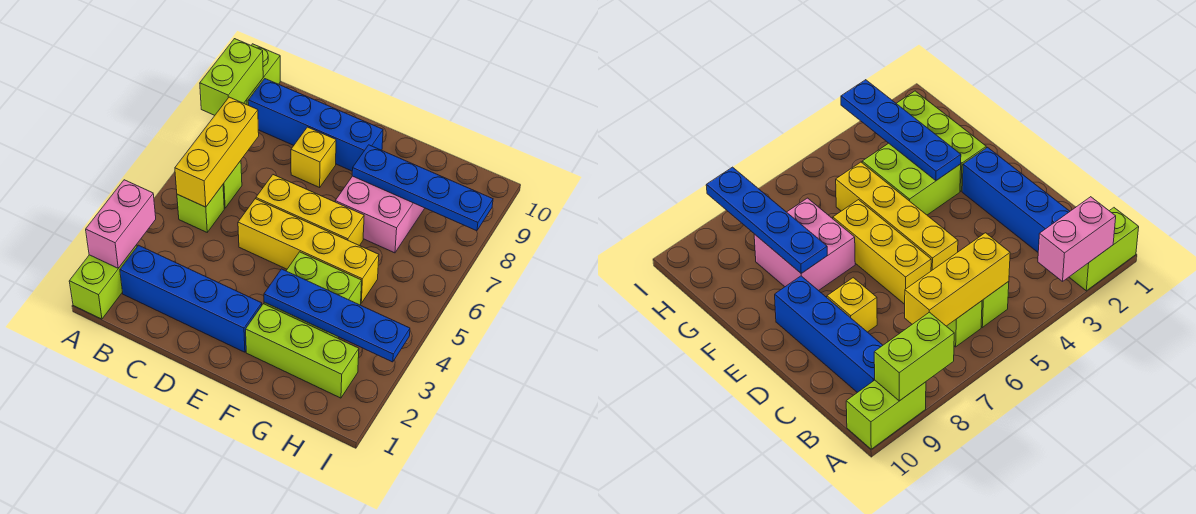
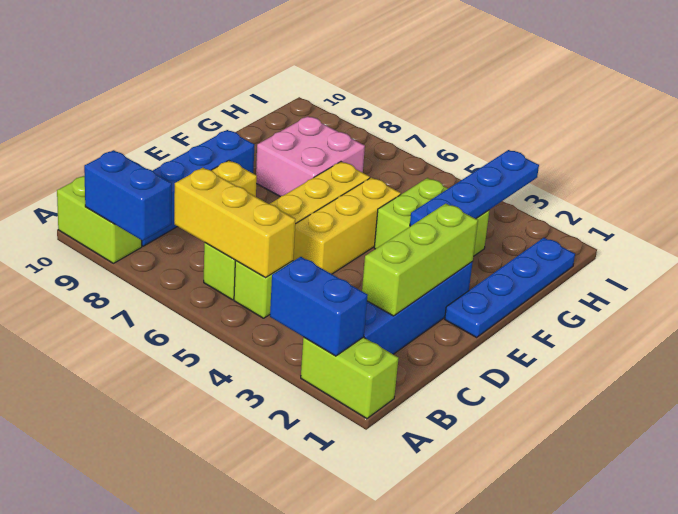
pink 1x2 brick [86,180,156,268] -> blue 1x2 brick [270,257,368,356]
lime 1x2 brick [200,39,263,115] -> blue 1x2 brick [84,150,172,241]
yellow 1x4 brick [238,199,379,303] -> yellow 1x3 brick [293,177,401,274]
lime 1x3 brick [246,304,359,398] -> lime 1x3 brick moved to [362,203,478,316]
blue 1x4 plate [352,145,493,231] -> blue 1x4 plate moved to [445,238,575,337]

